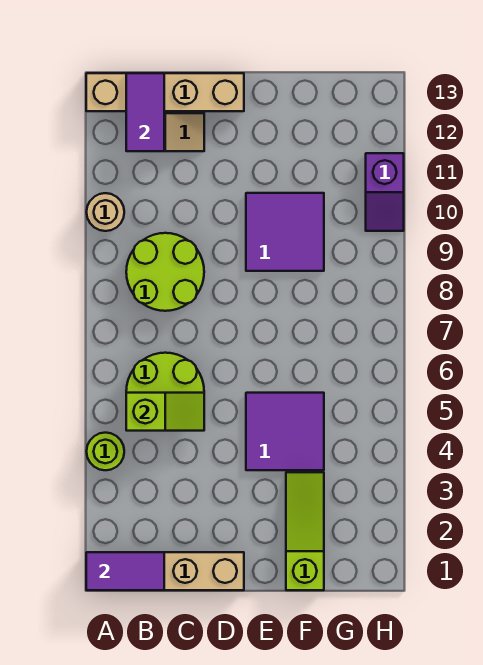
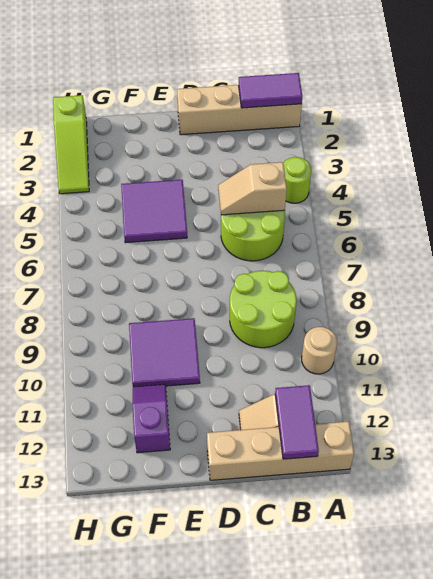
lime 1x2 slope [126,393,204,431] -> tan 1x2 slope [218,162,287,215]
lime 1x3 slope [286,472,324,590] -> lime 1x3 slope moved to [53,95,89,194]
purple 1x2 slope [366,153,404,231] -> purple 1x2 slope moved to [132,384,170,453]

